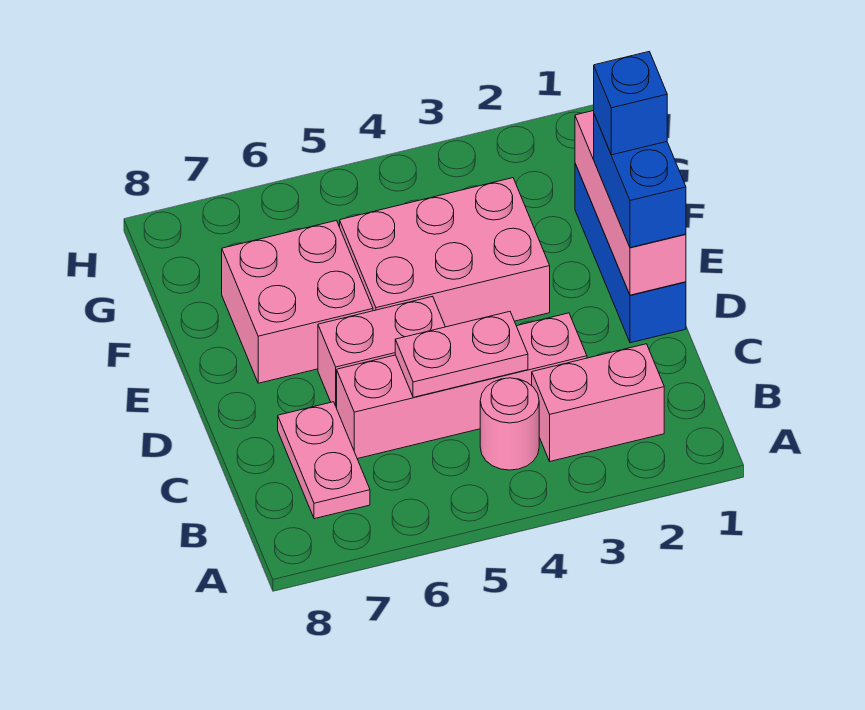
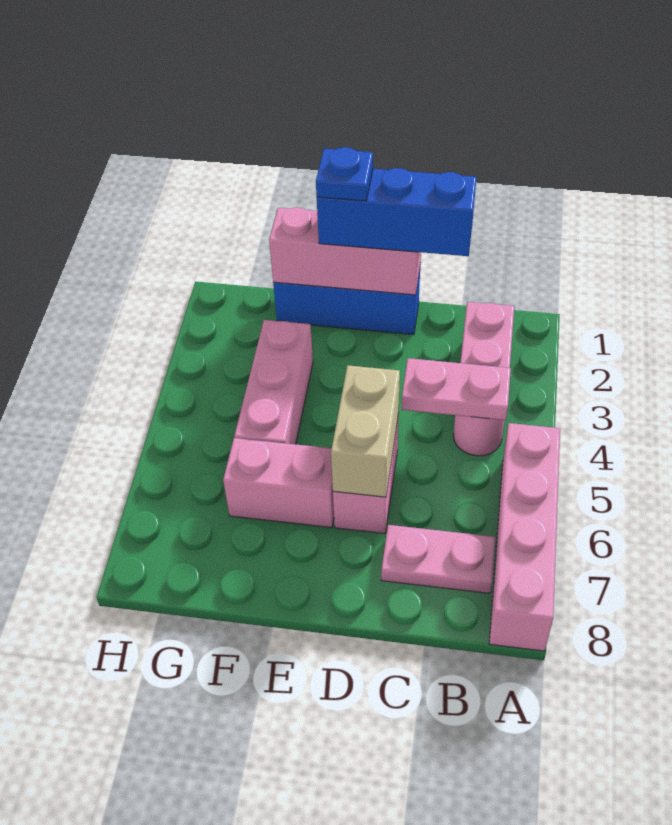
pink 1x4 brick [337,313,587,459] -> pink 1x4 brick moved to [489,423,560,651]
pink 1x2 plate [395,312,528,397] -> pink 1x2 plate turned to [402,358,511,420]
blue 1x2 brick [594,115,686,248] -> blue 1x3 brick [317,168,477,256]
none -> tan 1x2 brick [331,365,400,497]
blue 1x1 brick [594,51,667,155] -> blue 1x1 plate [316,147,373,201]
pink 2x3 brick [340,178,550,327] -> pink 1x3 brick [234,320,313,444]
pink 2x2 brick [222,221,373,383] -> pink 1x2 brick [223,438,334,528]

